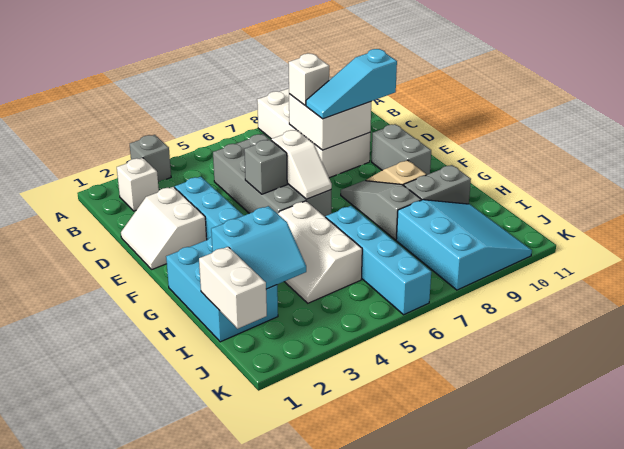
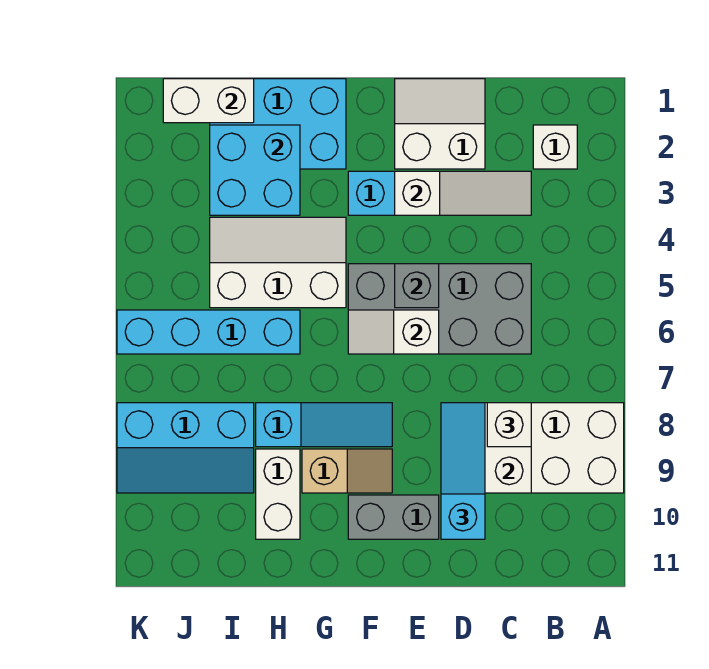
grey 1x1 brick [130,135,171,182] -> none
none -> white 1x3 slope [395,171,531,215]
grey 1x3 slope [341,181,421,240] -> cyan 1x3 slope [256,403,392,447]
cyan 2x2 slope [211,206,306,289] -> cyan 2x2 brick [210,125,300,215]
grey 1x2 brick [404,165,471,204] -> white 1x2 brick [256,449,300,539]
cyan 3x3 slope [396,200,532,290] -> cyan 2x3 slope [117,403,254,493]

